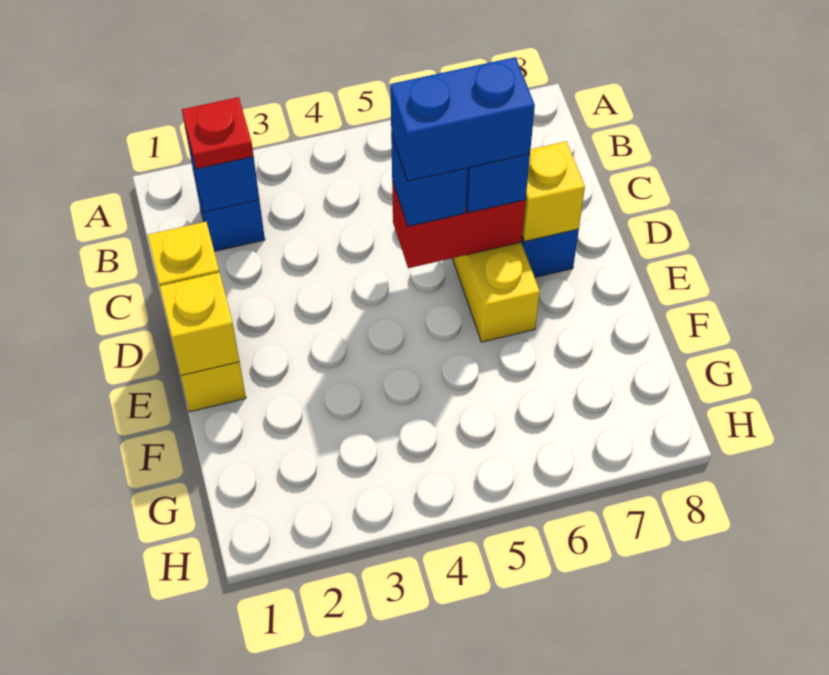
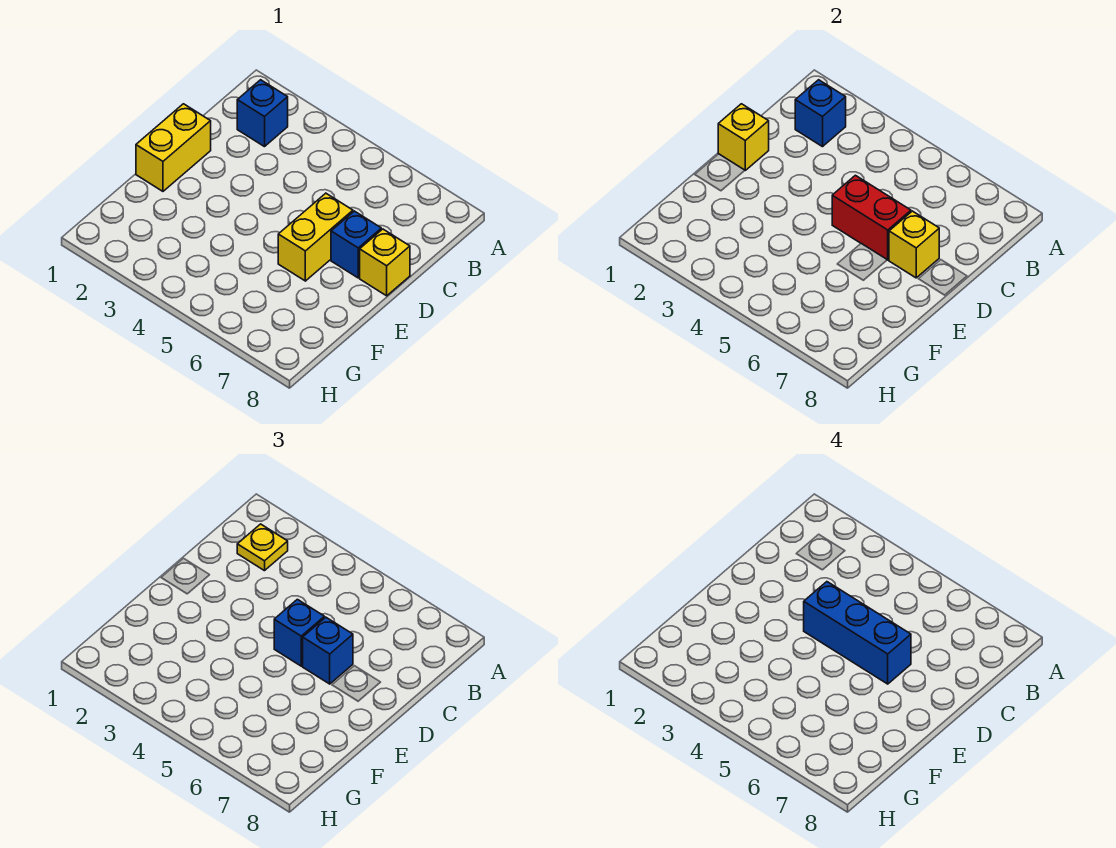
red 1x1 plate [182,97,254,169] -> yellow 1x1 plate [237,524,288,571]
blue 1x2 brick [390,57,535,181] -> blue 1x3 brick [804,582,911,684]
yellow 1x1 brick [160,272,240,375] -> yellow 1x1 brick moved to [360,229,410,296]

